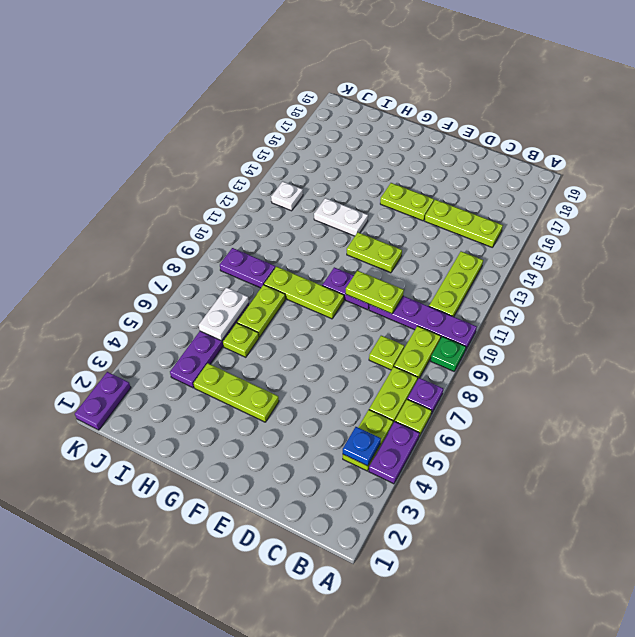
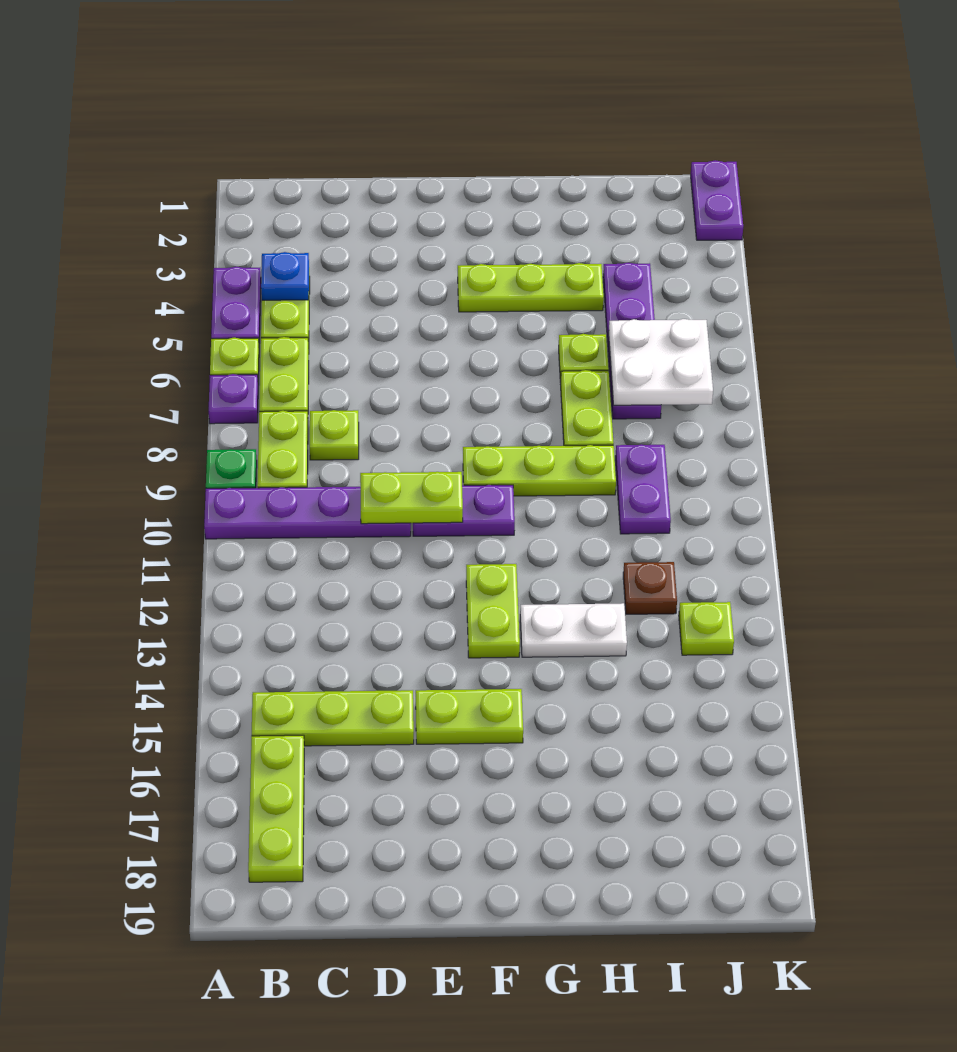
lime 1x3 plate [429,251,483,317] -> lime 1x3 plate moved to [248,735,304,882]
lime 1x2 plate [347,232,402,273] -> lime 1x2 plate turned to [466,564,520,658]
white 1x2 plate [199,287,249,341] -> white 2x2 plate [609,319,713,405]
purple 1x2 plate [220,248,275,288] -> purple 1x2 plate turned to [615,444,671,534]
none -> brown 1x1 plate [623,562,677,614]
white 1x1 plate [271,181,303,211] -> lime 1x1 plate [679,602,734,655]

